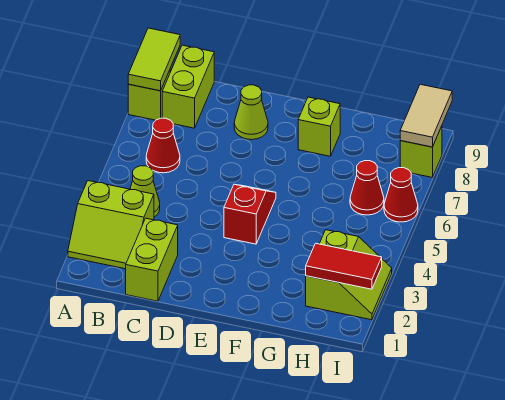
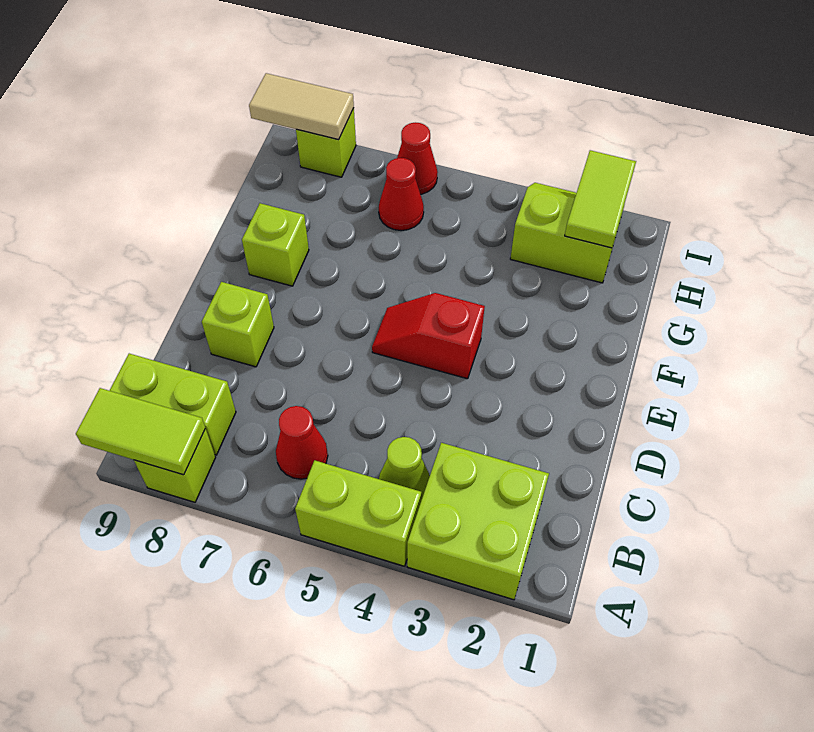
lime 2x2 slope [68,181,154,269] -> lime 2x2 brick [407,443,549,600]
lime 1x2 brick [126,218,178,301] -> lime 1x2 brick moved to [295,461,422,566]
lime 1x1 cone [234,85,268,140] -> lime 1x1 brick [202,282,274,367]
red 1x2 tile [306,243,382,289] -> lime 1x2 tile [565,150,636,248]

